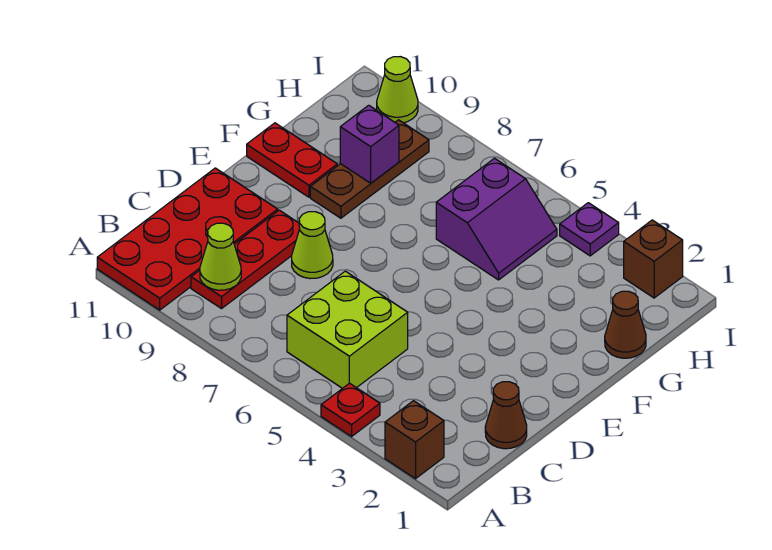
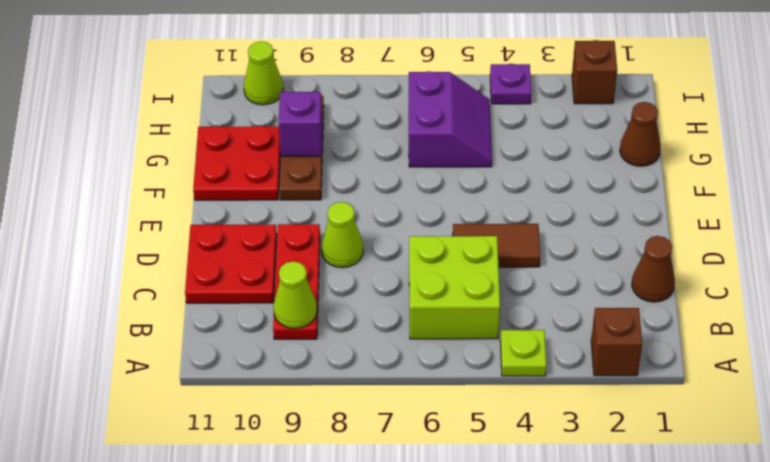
red 1x1 plate [321,383,380,436] -> lime 1x1 plate [500,330,546,376]
red 2x4 plate [97,168,278,310] -> red 2x2 plate [185,225,277,303]
none -> brown 1x2 tile [453,224,540,267]
red 1x2 plate [247,123,337,197] -> red 2x2 plate [193,126,281,200]

